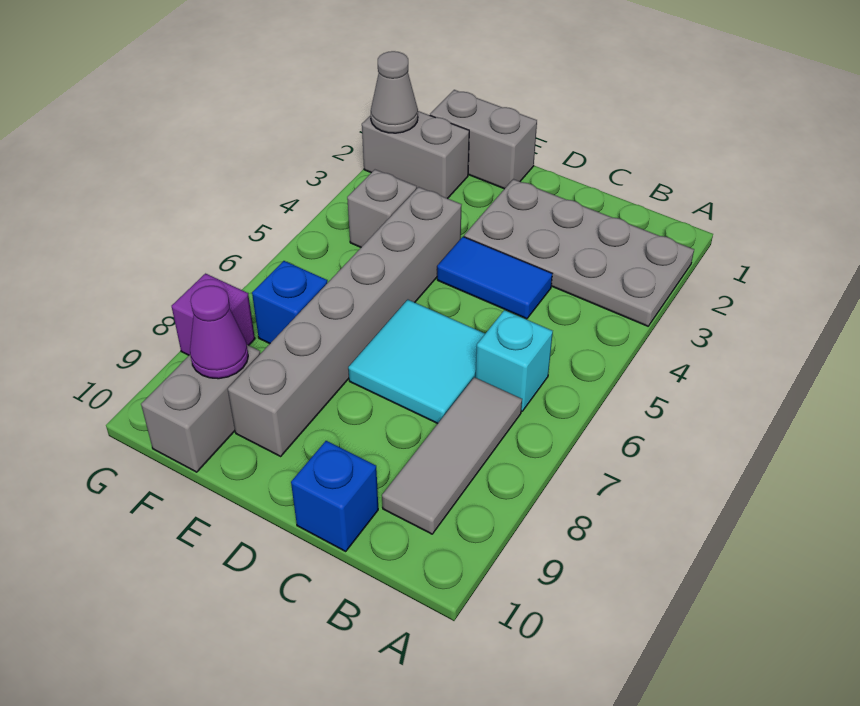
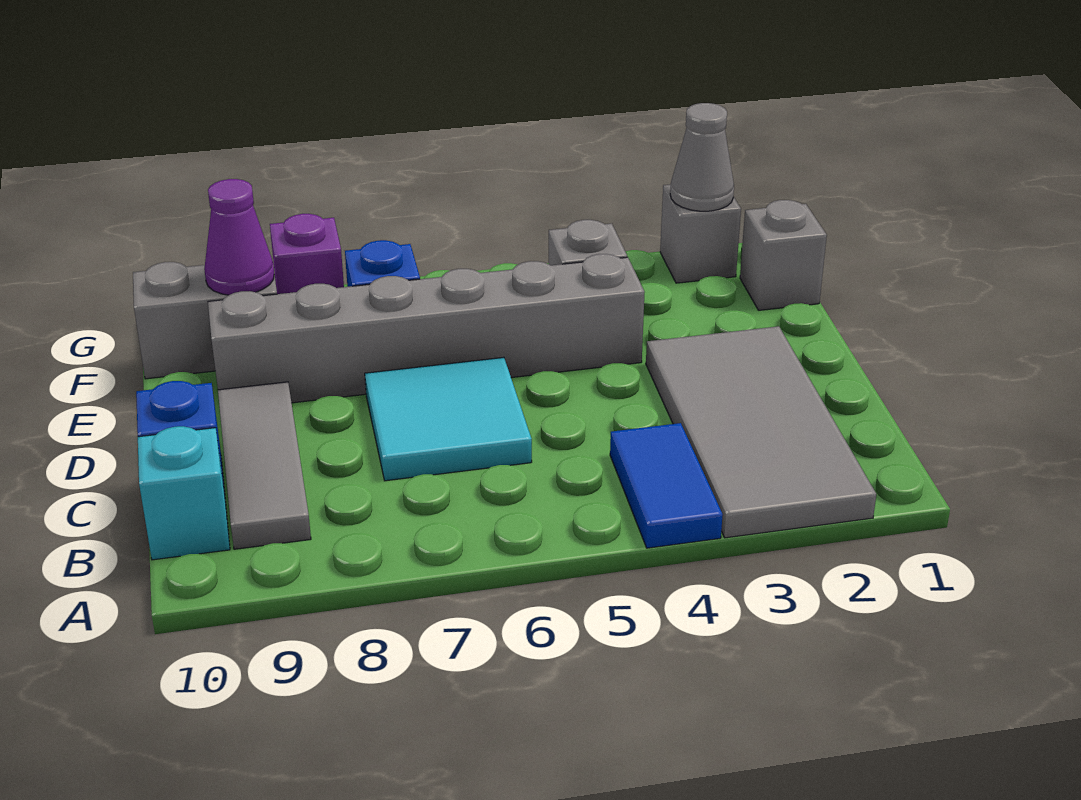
grey 2x4 plate [464,179,694,326] -> grey 2x4 tile [646,326,876,538]
cyan 1x1 brick [476,310,553,411] -> cyan 1x1 brick moved to [138,426,230,560]
grey 1x3 tile [382,377,522,534] -> grey 1x3 tile turned to [218,382,311,549]
blue 1x2 tile [437,237,552,319] -> blue 1x2 tile moved to [610,423,723,548]
grey 1x2 brick [430,90,537,189] -> grey 1x1 brick [740,200,827,310]
grey 1x2 brick [362,111,469,199] -> grey 1x1 brick [660,184,741,283]

